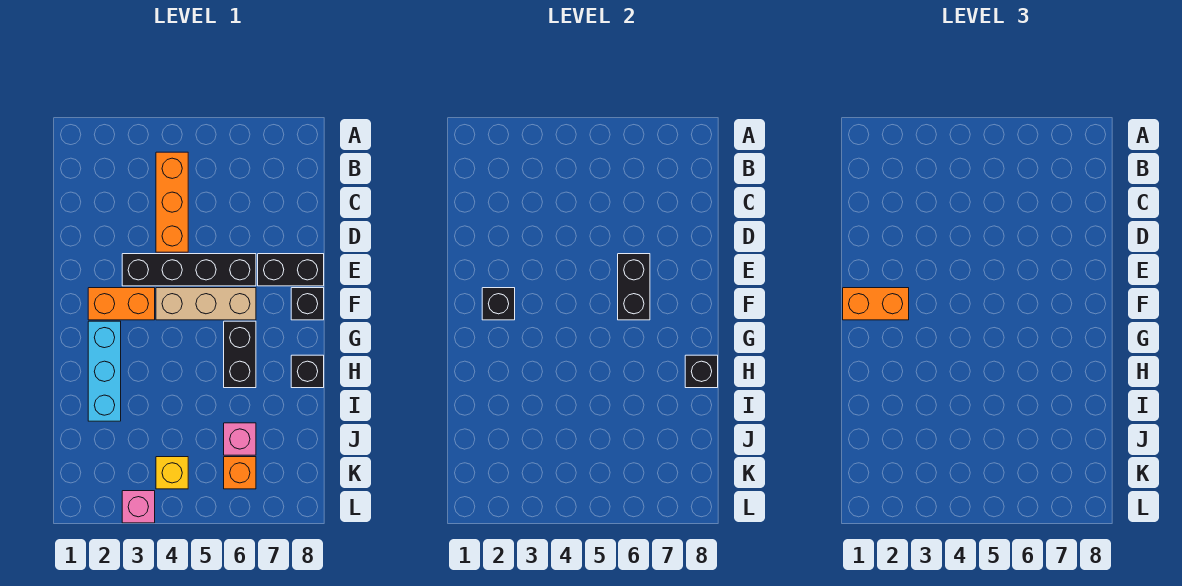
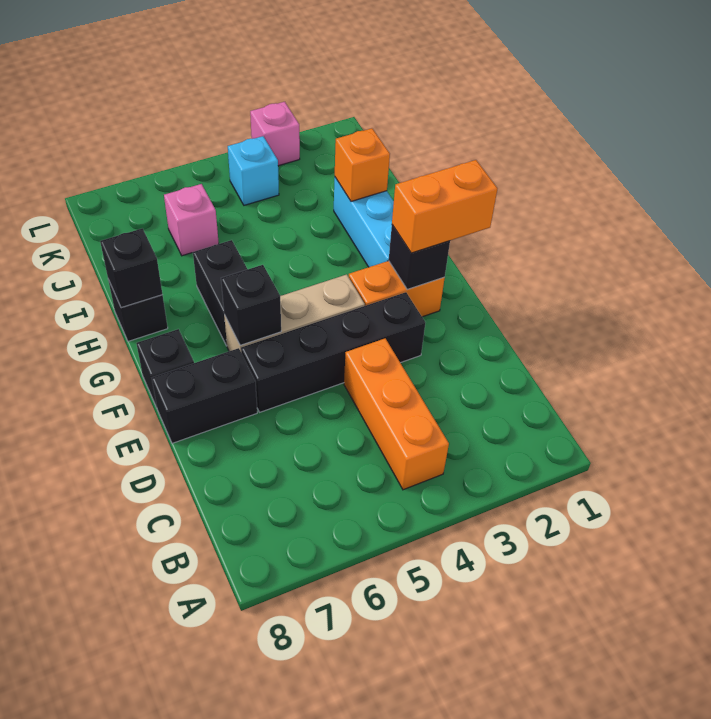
black 1x2 brick [618,254,650,320] -> black 1x1 brick [221,265,281,345]
yellow 1x1 brick [156,457,188,489] -> cyan 1x1 brick [228,136,279,205]
orange 1x1 brick [224,457,256,489] -> orange 1x1 brick moved to [335,128,390,201]

